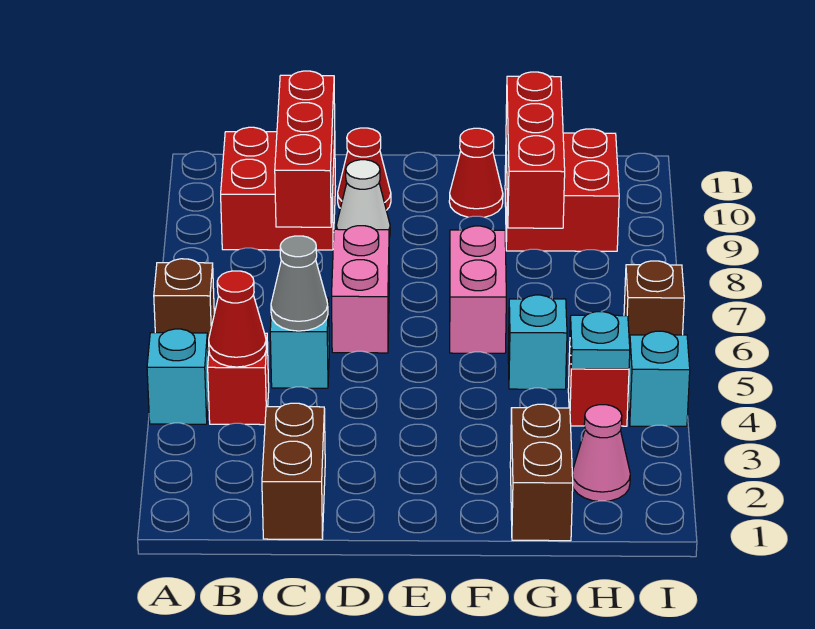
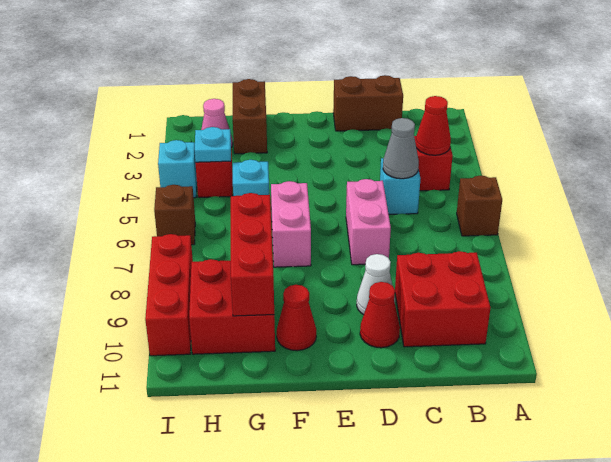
cyan 1x1 brick [147,329,209,424] -> none
brown 1x2 brick [262,403,325,539] -> brown 1x2 brick turned to [333,75,403,131]
red 1x3 brick [275,71,335,227] -> red 1x3 brick moved to [145,234,193,356]

